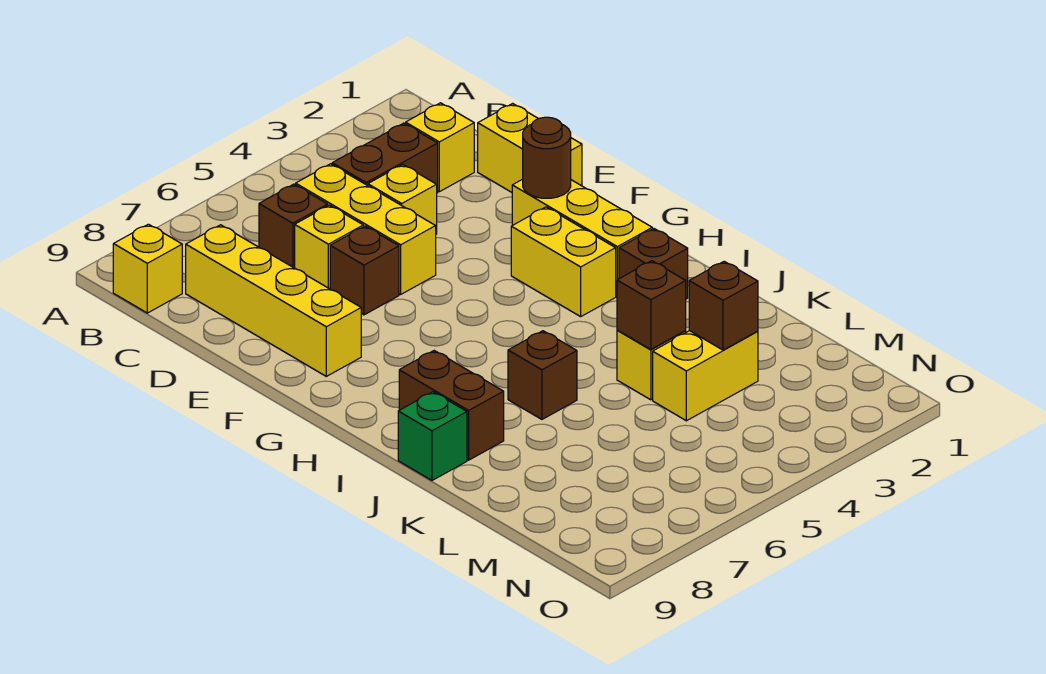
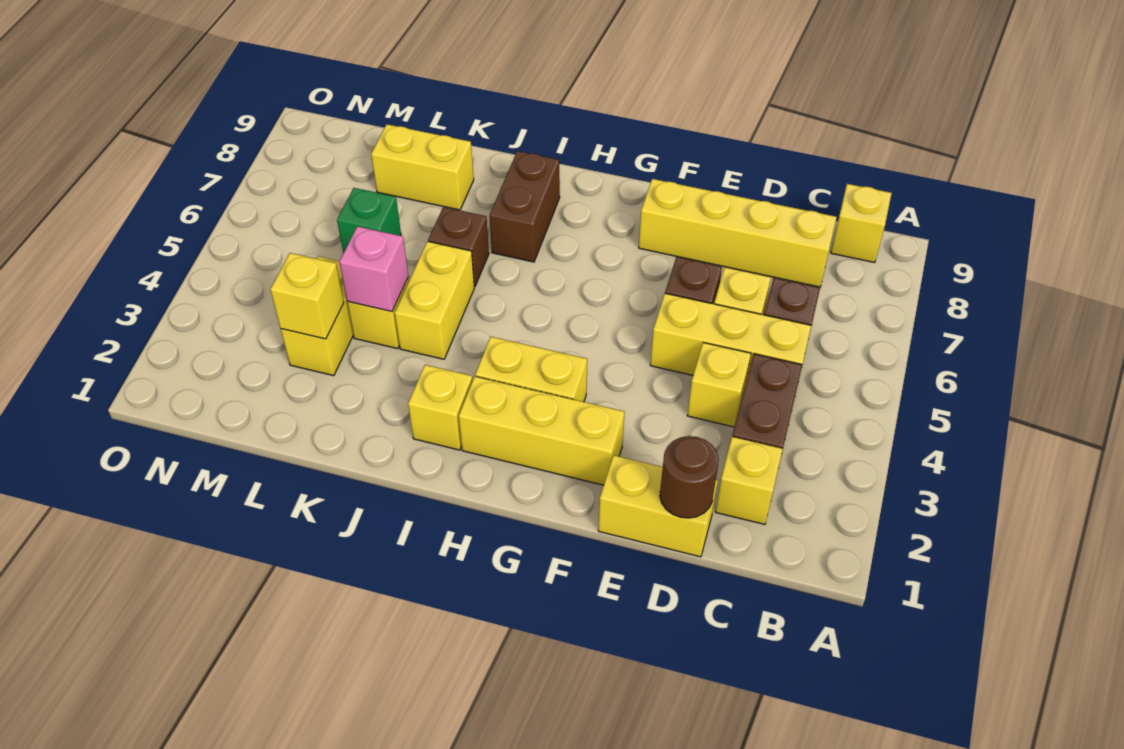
brown 1x1 round brick [523,117,571,198] -> brown 1x1 round brick moved to [660,436,719,518]
brown 1x1 brick [619,229,688,299] -> yellow 1x1 brick [408,365,473,450]
brown 1x2 brick [399,351,504,460] -> brown 1x2 brick turned to [489,151,560,262]
none -> yellow 1x2 brick [395,241,474,359]
green 1x1 brick [398,392,467,480] -> green 1x1 brick moved to [337,188,401,253]
brown 1x1 brick [617,261,686,349] -> pink 1x1 brick [339,226,409,312]
none -> yellow 1x2 brick [371,124,474,210]
brown 1x1 brick [689,261,758,350] -> yellow 1x1 brick [270,253,344,339]

